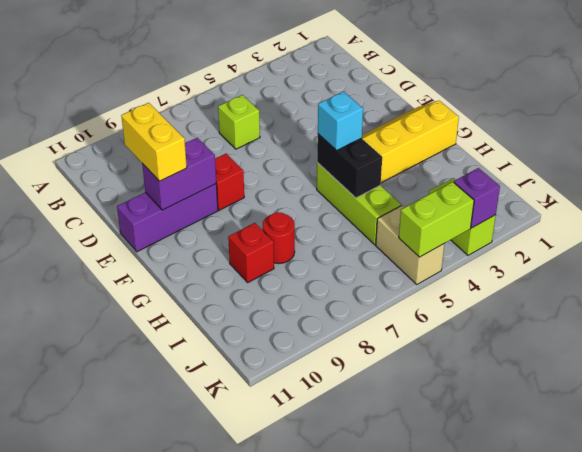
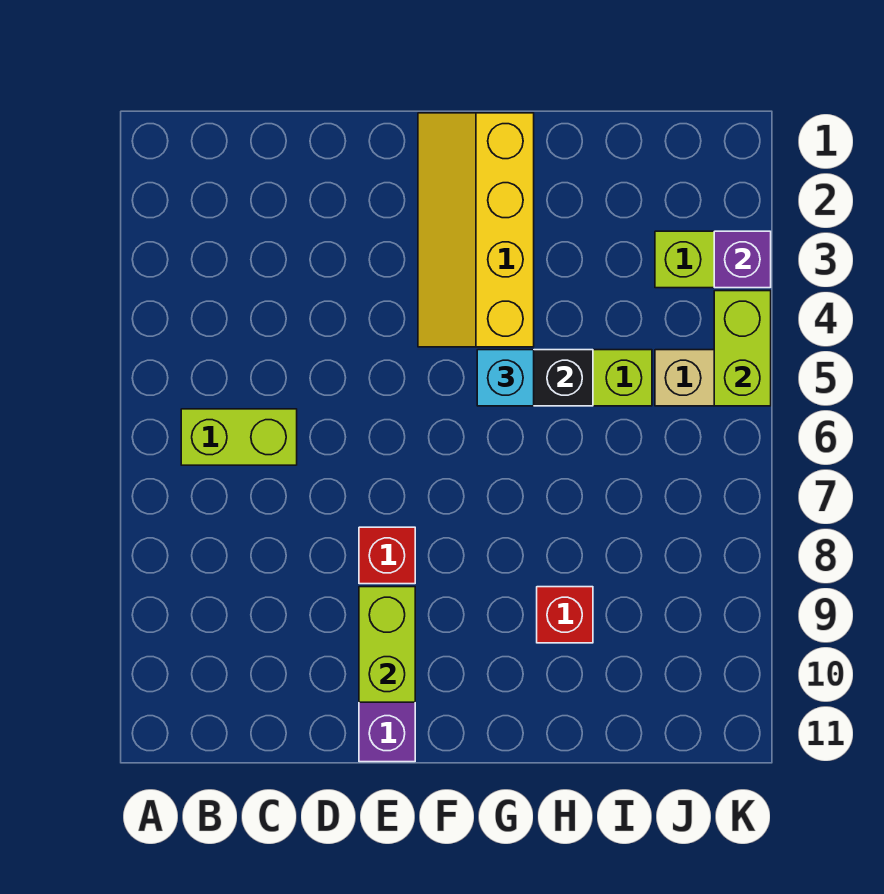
lime 1x1 brick [218,95,260,149] -> lime 1x2 brick [181,409,297,465]
yellow 1x2 brick [121,103,187,181] -> none
purple 1x2 brick [142,138,216,210] -> lime 1x2 brick [359,587,415,702]
red 1x1 round brick [263,212,295,264] -> none

